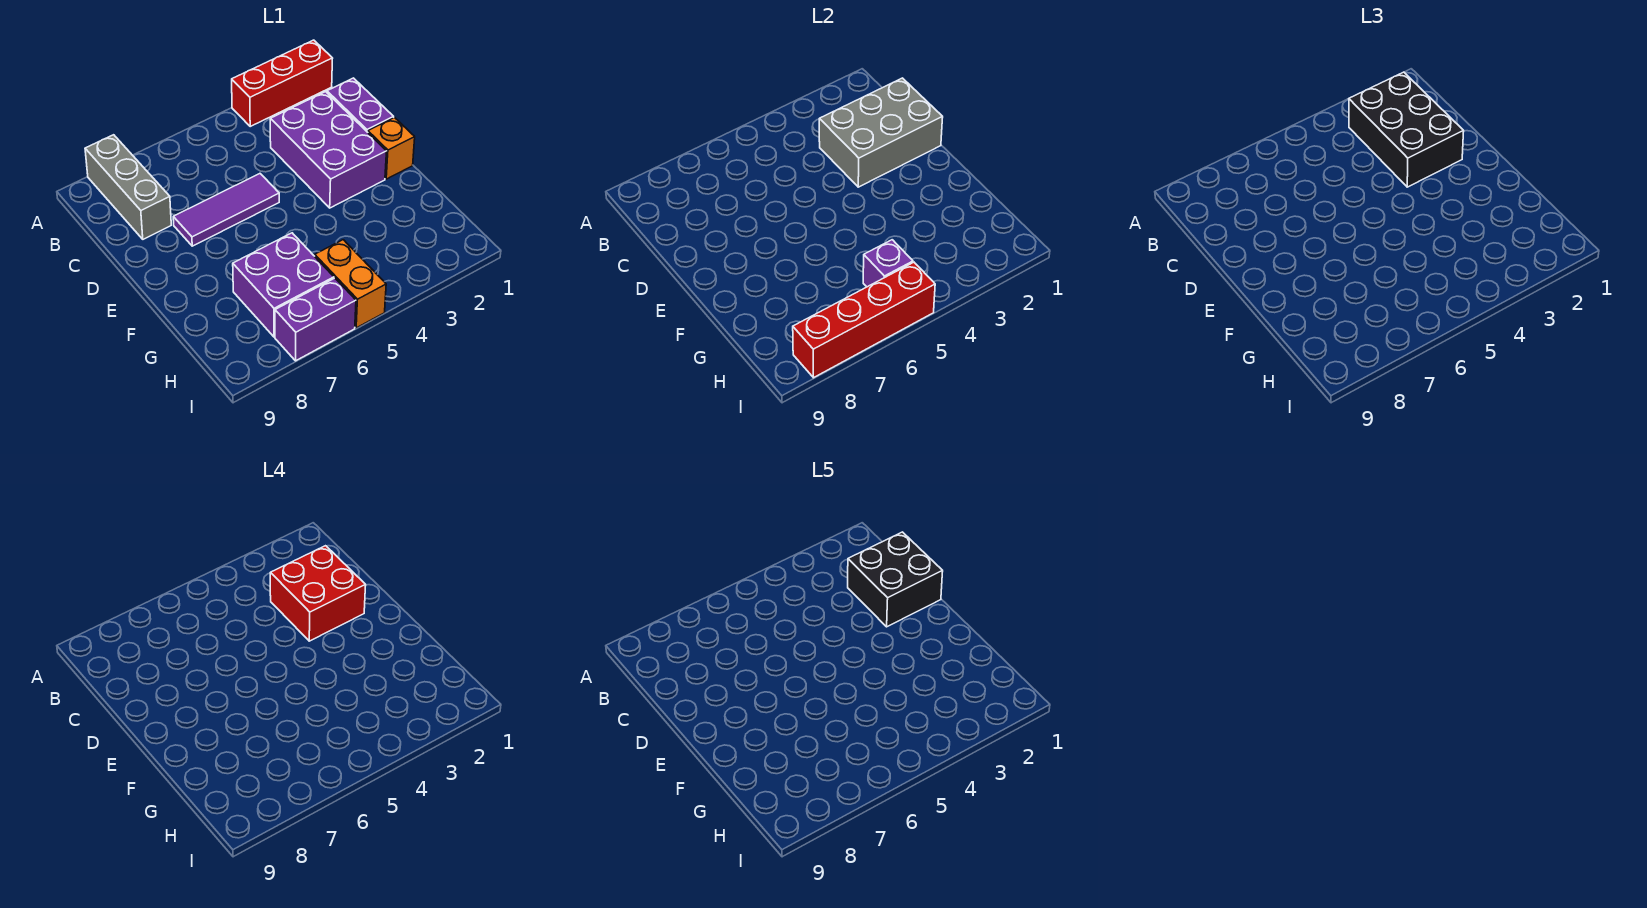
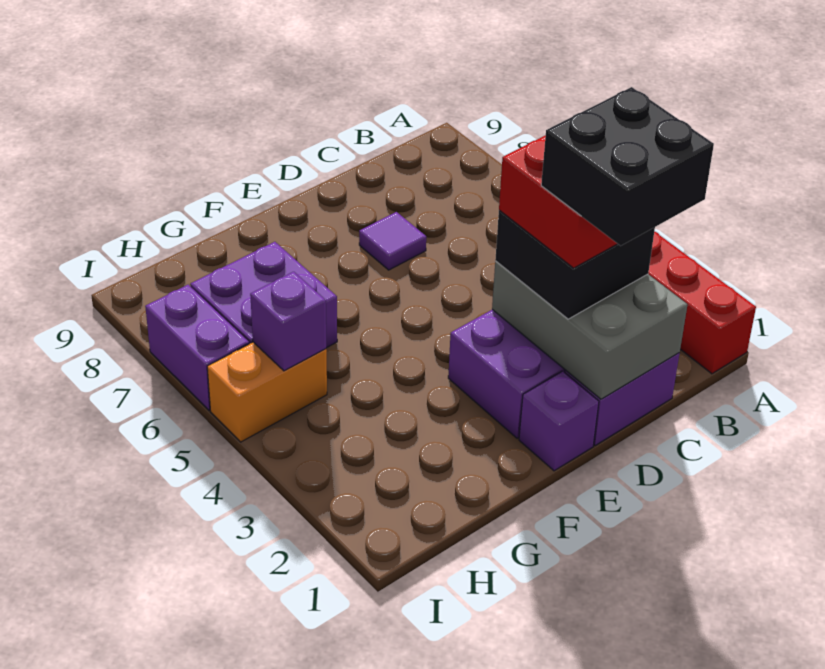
grey 1x3 brick [85,135,171,239] -> none
black 2x3 brick [1349,72,1464,187] -> black 2x2 brick [495,210,655,319]
purple 1x3 tile [173,174,279,246] -> purple 1x1 tile [359,212,426,270]
orange 1x1 brick [368,118,415,179] -> purple 1x1 brick [519,371,599,471]
red 1x4 brick [793,262,935,378] -> none

